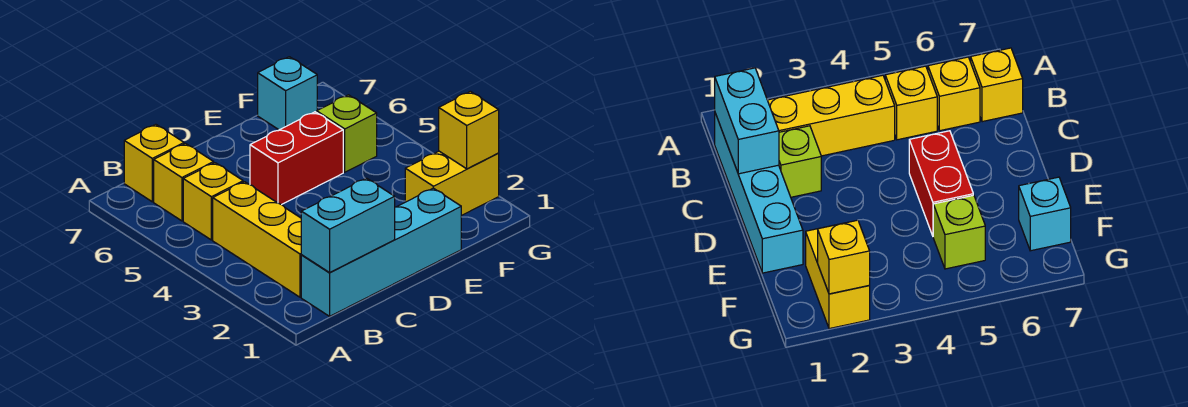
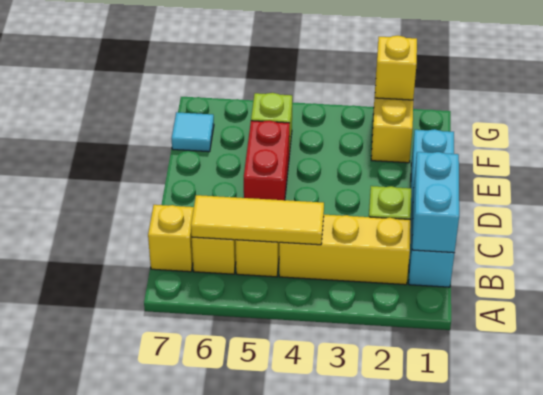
none -> yellow 1x3 tile [191,195,324,245]
cyan 1x1 brick [258,57,317,130] -> cyan 1x1 tile [172,112,214,152]

